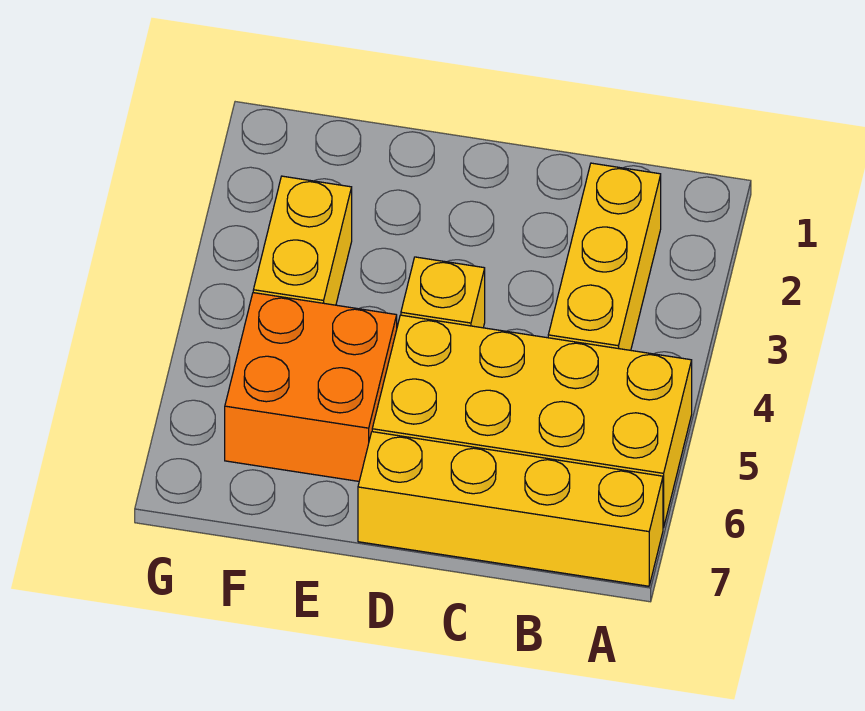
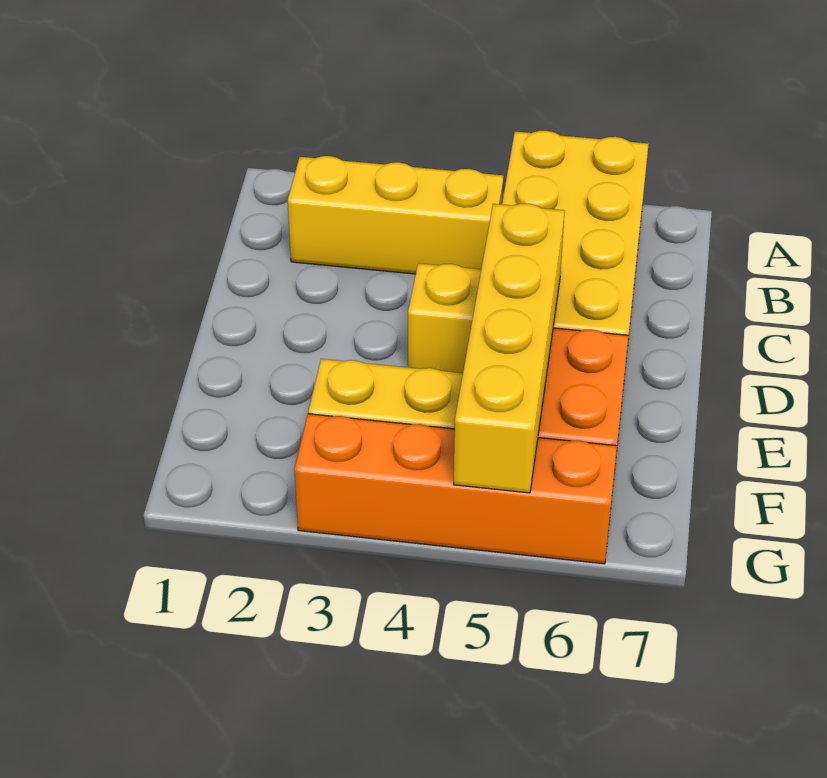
yellow 1x4 brick [358,432,663,586] -> yellow 1x4 brick moved to [454,204,565,493]
none -> orange 1x4 brick [294,414,617,564]

